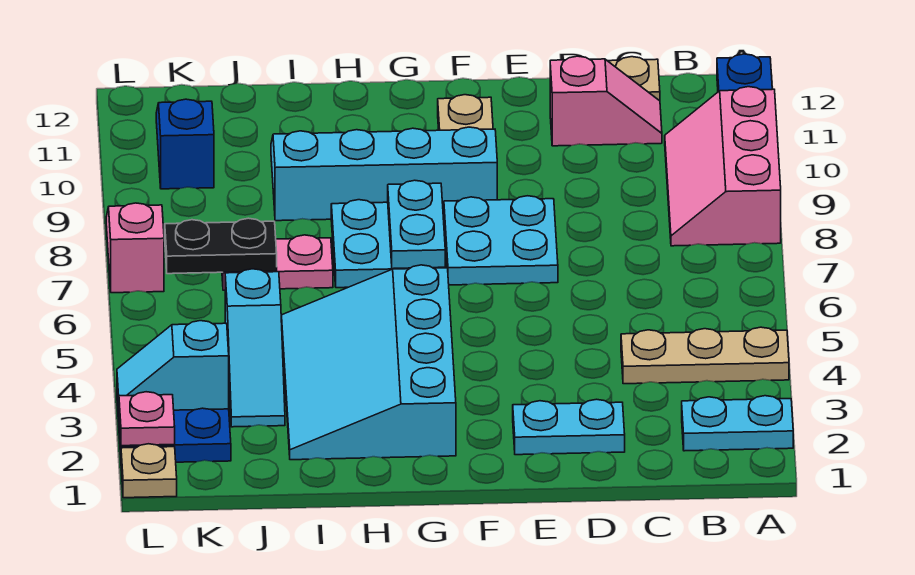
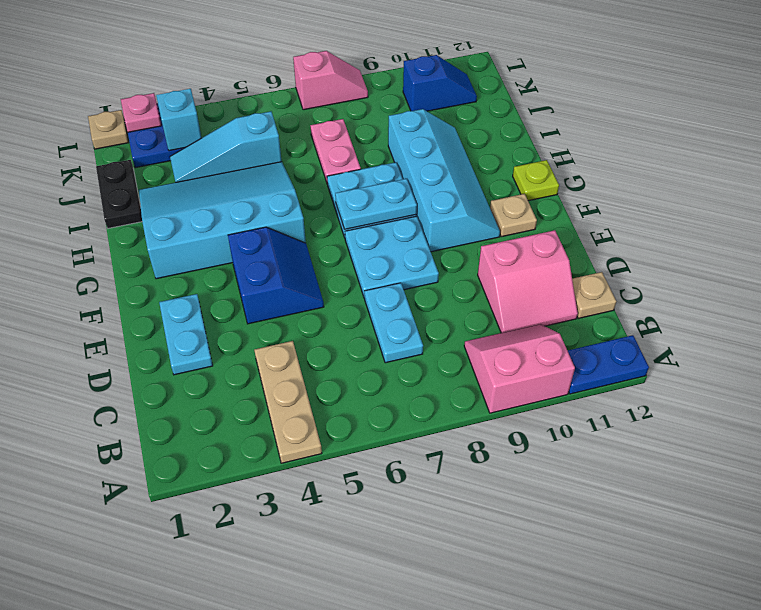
cyan 1x2 plate [682,396,793,451] -> cyan 1x2 plate moved to [365,283,423,363]
pink 2x3 slope [665,87,781,246] -> pink 2x2 slope [464,324,575,413]
pink 1x2 slope [550,56,662,146] -> pink 2x2 slope [478,230,578,333]
none -> blue 2x2 slope [228,227,324,324]
none -> lime 1x1 plate [513,160,559,201]
black 1x2 plate [165,218,277,274] -> black 1x2 plate moved to [96,160,142,228]

